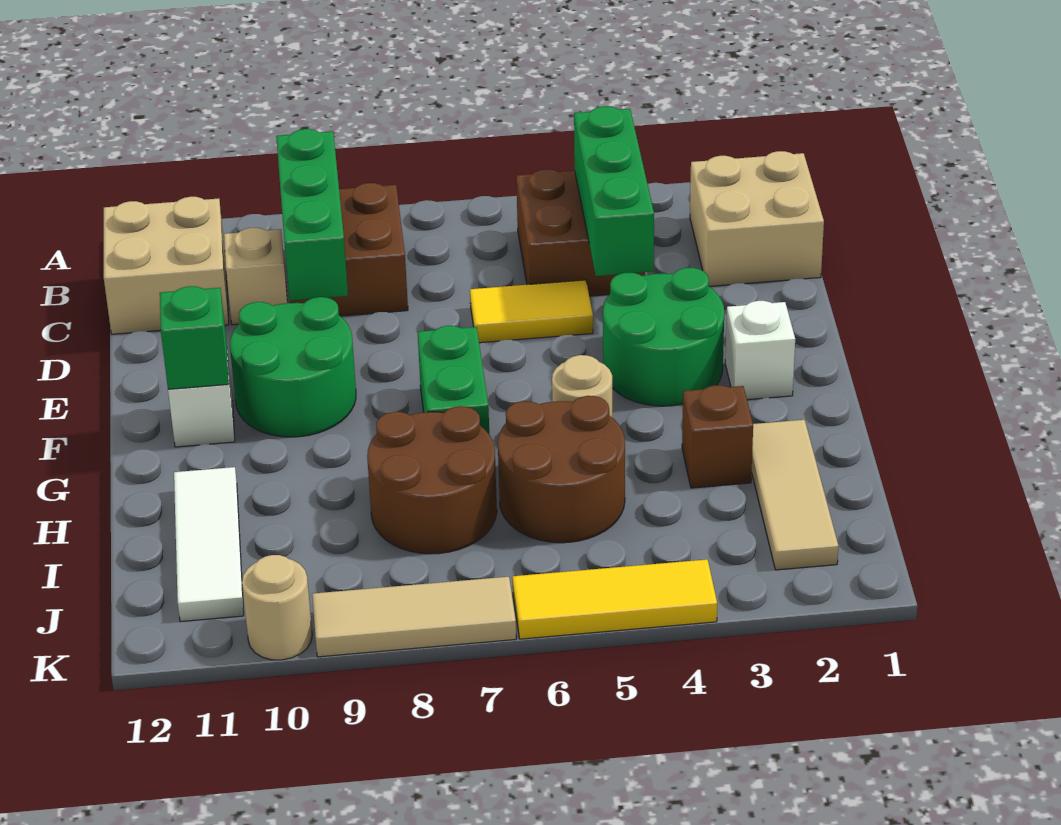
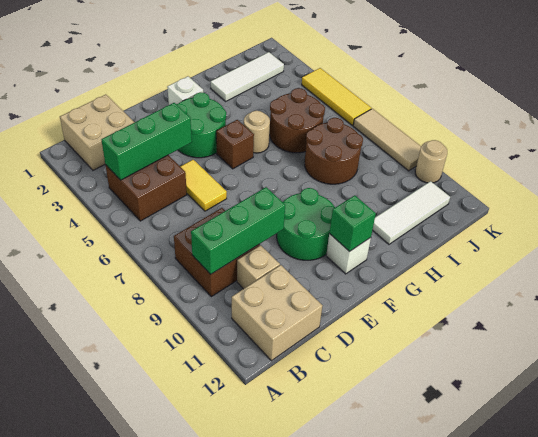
green 1x2 brick [418,326,489,434] -> none
tan 1x3 tile [752,420,839,570] -> white 1x3 tile [211,52,284,101]
brown 1x1 brick [682,385,753,488] -> brown 1x1 brick moved to [216,120,254,169]

